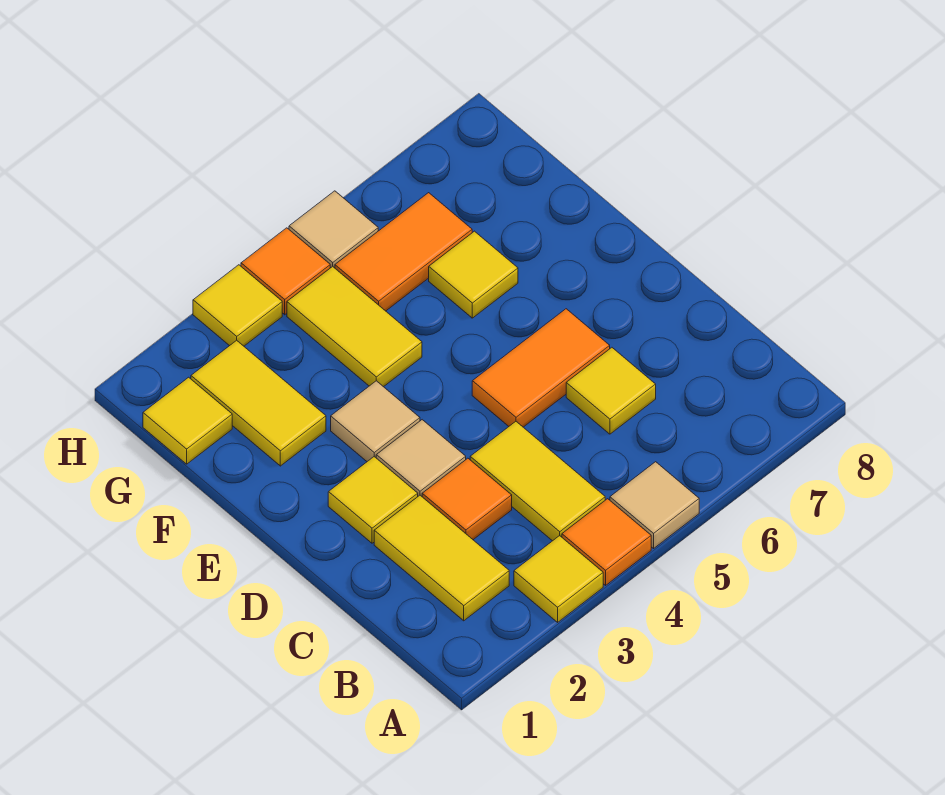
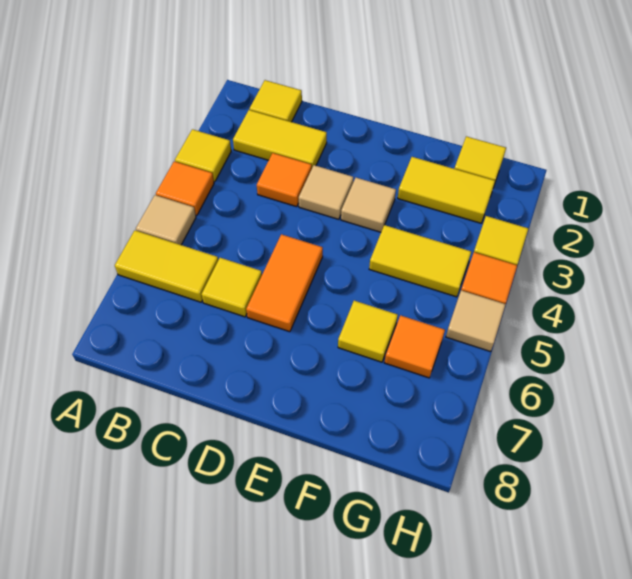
yellow 1x2 tile [470,422,605,541] -> yellow 1x2 tile moved to [115,230,218,302]
yellow 1x1 tile [328,457,418,543] -> yellow 1x1 tile moved to [250,80,302,122]
orange 1x2 tile [335,193,472,311] -> orange 1x1 tile [384,315,445,378]

